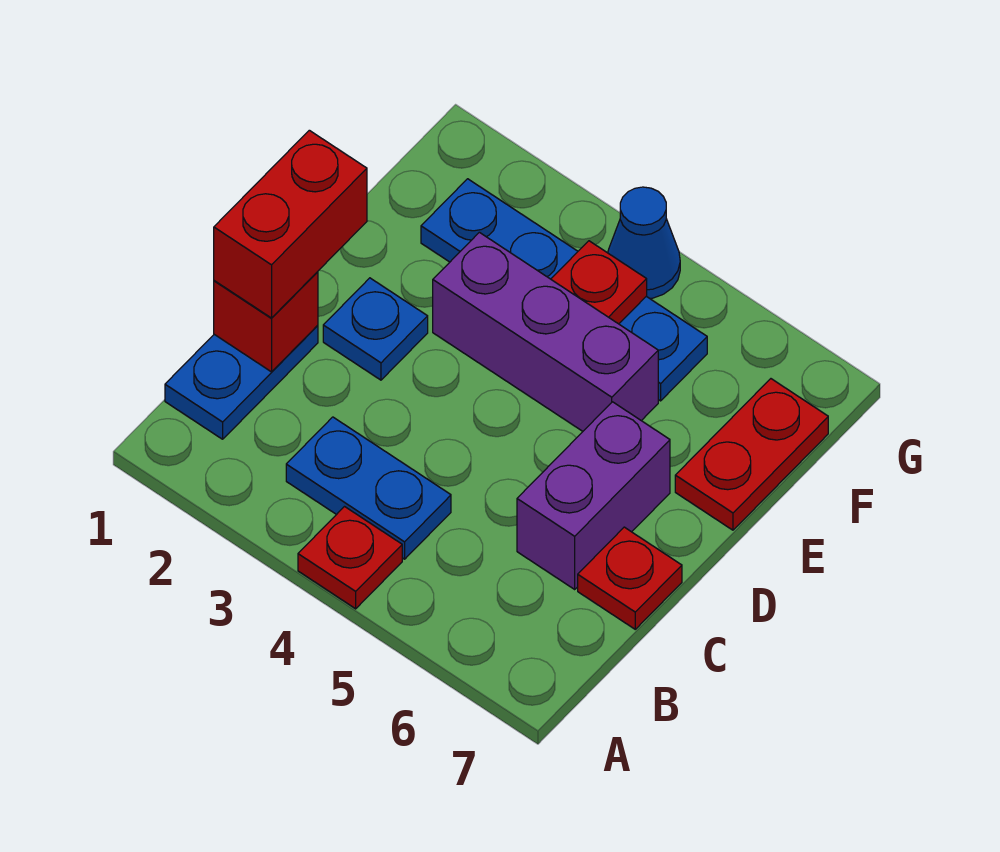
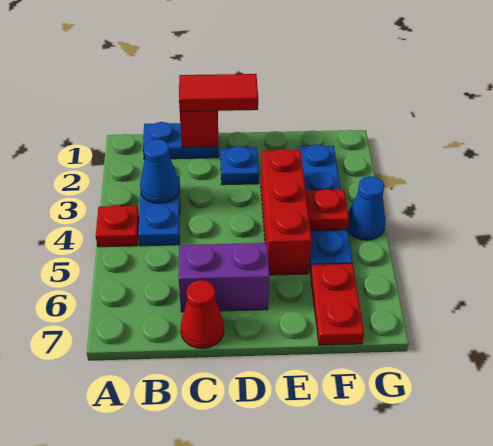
none -> blue 1x1 cone [140,139,179,203]
red 1x2 brick [214,130,367,318] -> red 1x2 tile [179,74,258,111]
red 1x1 plate [578,527,682,629] -> red 1x1 cone [180,280,224,349]
purple 1x3 brick [433,232,658,431] -> red 1x3 brick [261,149,312,275]
red 1x2 plate [675,379,828,530] -> red 1x2 plate turned to [311,264,364,345]

